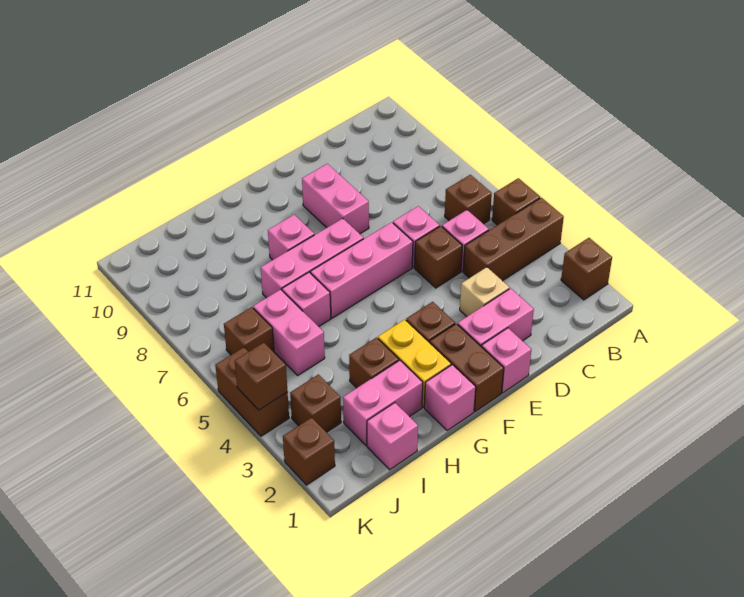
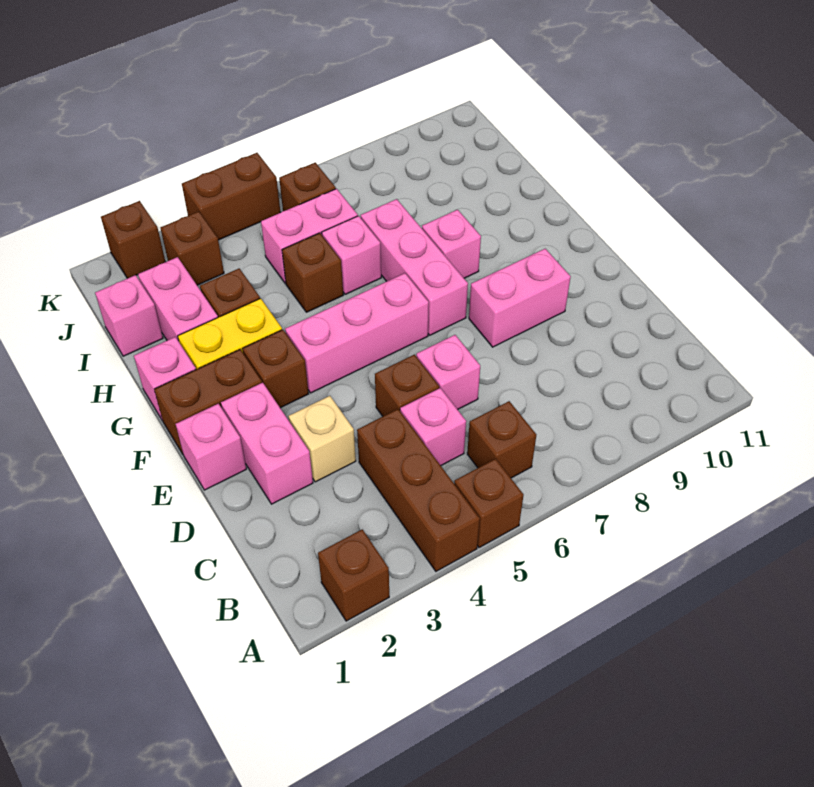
pink 1x3 brick [311,222,413,318] -> pink 1x3 brick turned to [285,273,429,393]
brown 1x1 brick [235,343,288,410] -> brown 1x1 brick moved to [282,233,343,312]

